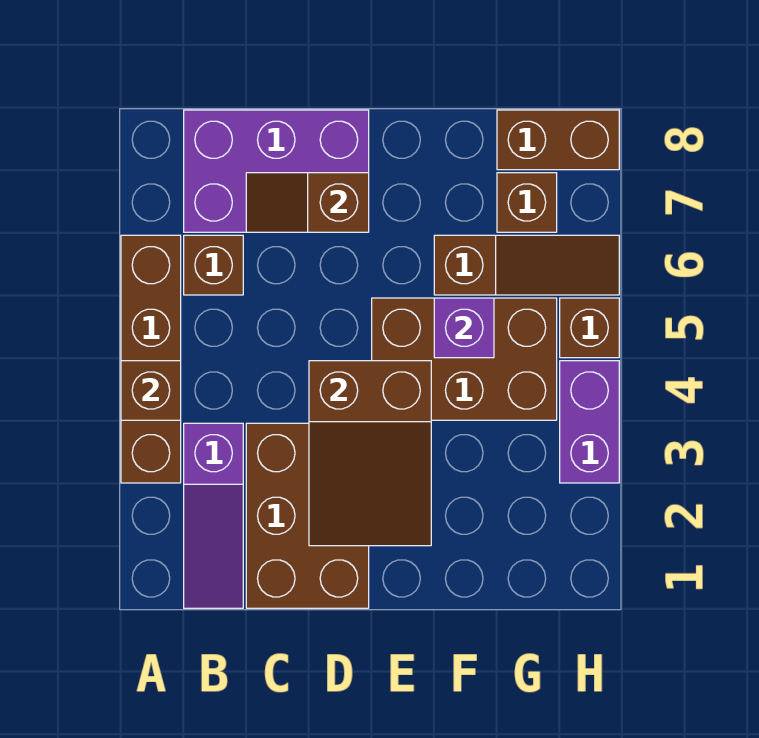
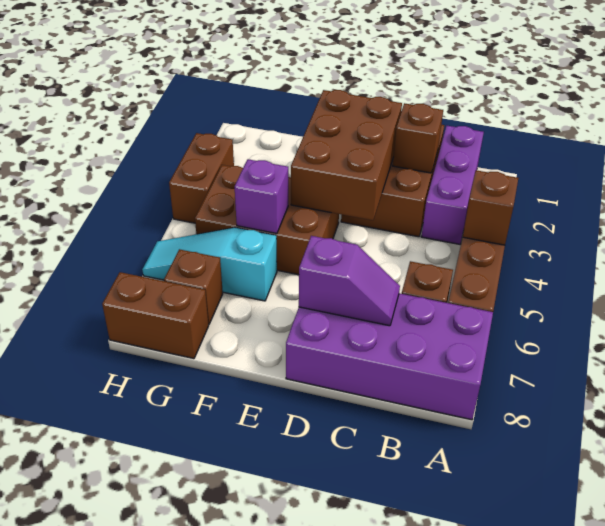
purple 1x3 slope [184,423,243,608] -> purple 1x3 brick [421,126,484,244]
purple 2x3 brick [184,110,369,232] -> purple 2x4 brick [286,293,493,420]
brown 1x2 slope [246,173,369,232] -> purple 1x2 slope [299,236,400,326]
brown 2x3 slope [309,361,431,546] -> brown 2x3 brick [291,90,402,220]
brown 1x3 slope [434,235,619,295] -> cyan 1x3 slope [142,227,277,301]
purple 1x2 brick [560,361,619,483] -> brown 1x2 brick [169,133,234,223]
brown 1x1 brick [560,298,619,358] -> brown 1x1 brick moved to [393,103,443,173]

